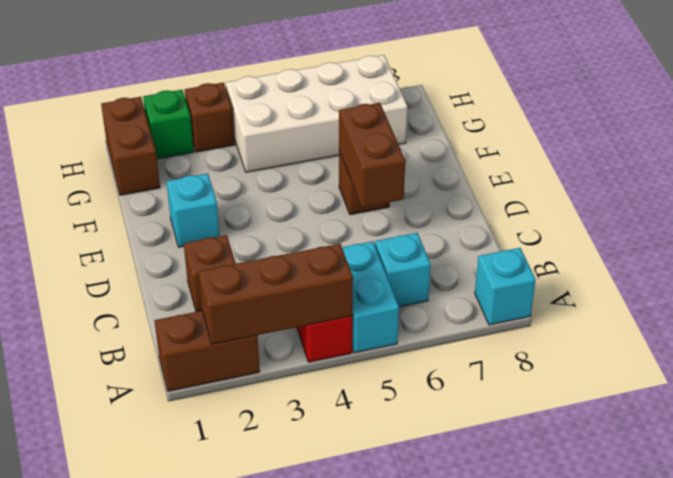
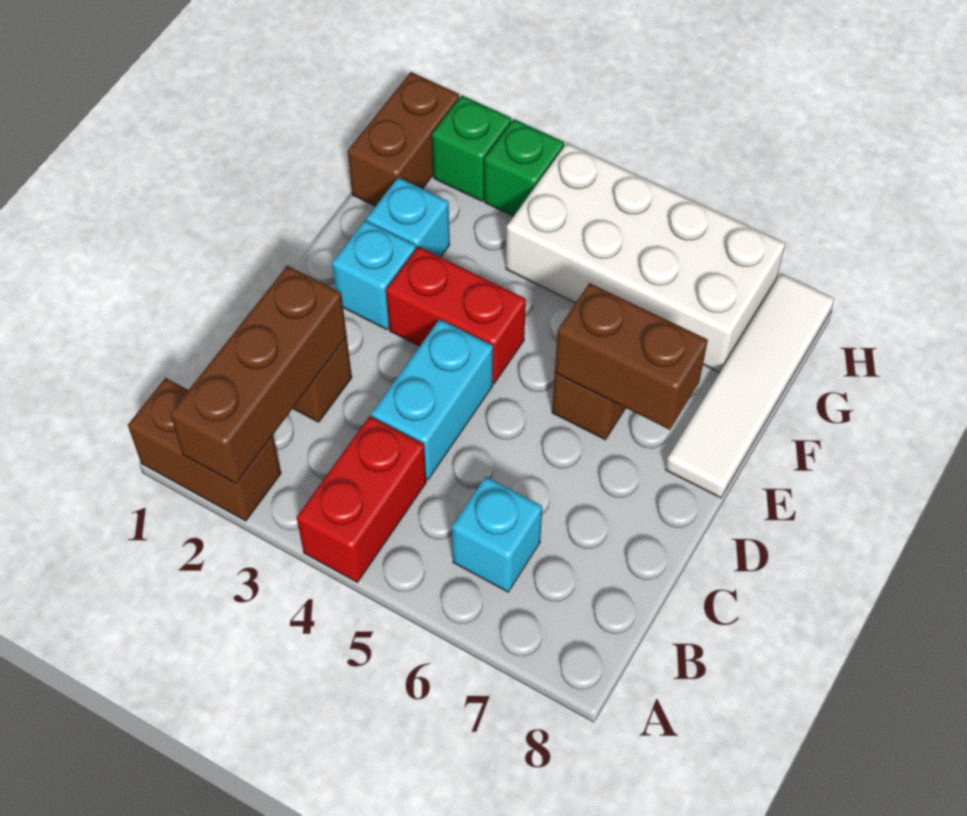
brown 1x3 brick [199,244,353,344] -> brown 1x3 brick turned to [170,266,347,484]
cyan 1x2 brick [342,241,399,353] -> cyan 1x2 brick moved to [371,319,493,480]
cyan 1x1 brick [475,248,536,325] -> cyan 1x1 brick moved to [366,177,450,257]
brown 1x2 brick [339,103,405,207] -> brown 1x2 brick turned to [555,283,708,430]
none -> red 1x2 brick [386,247,526,384]
none -> white 1x4 tile [666,274,835,498]
brown 1x1 brick [185,83,235,152] -> green 1x1 brick [484,119,564,216]

